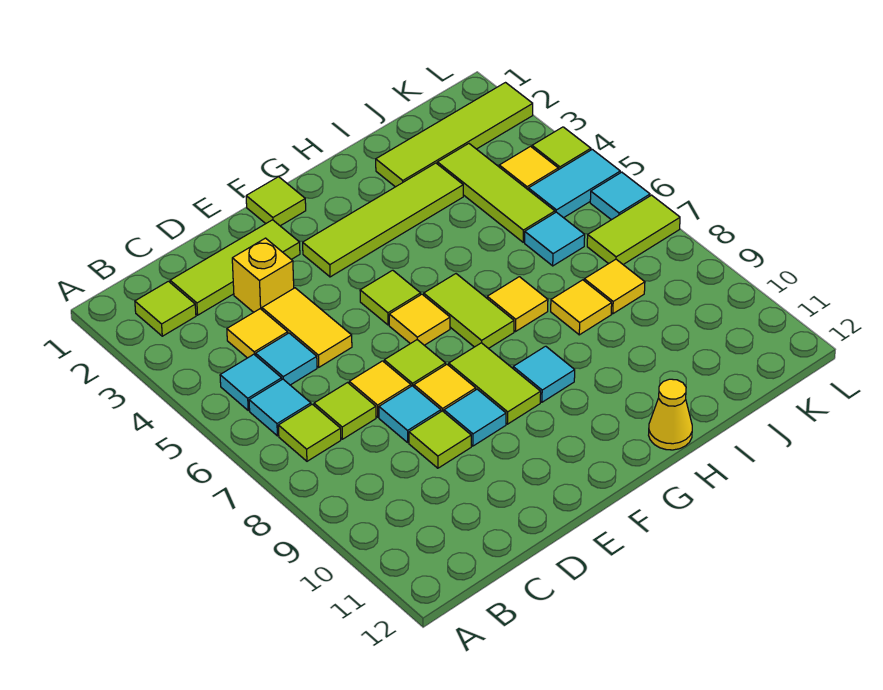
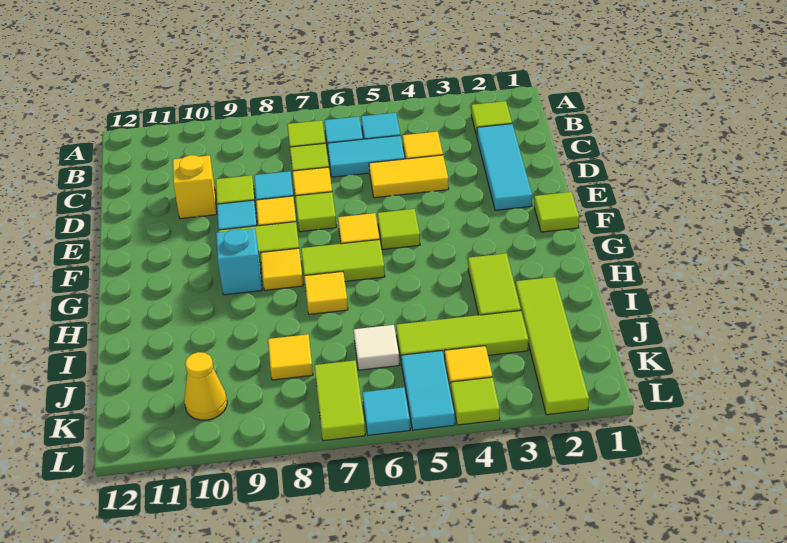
lime 1x3 tile [170,220,300,315] -> cyan 1x3 tile [477,124,532,210]
cyan 1x1 tile [256,333,317,385] -> cyan 1x2 tile [327,135,405,177]
yellow 1x1 brick [232,238,294,312] -> yellow 1x1 brick moved to [173,155,217,219]
lime 1x4 tile [303,163,463,277] -> lime 1x2 tile [468,253,521,315]
cyan 1x1 tile [513,346,575,402] -> cyan 1x1 brick [216,228,262,295]
yellow 1x1 cone [649,379,692,450] -> yellow 1x1 cone moved to [184,352,227,420]
yellow 1x1 tile [551,280,612,335] -> yellow 1x1 tile moved to [261,248,303,290]
cyan 1x1 tile [525,212,585,266] -> white 1x1 tile [354,325,400,370]

